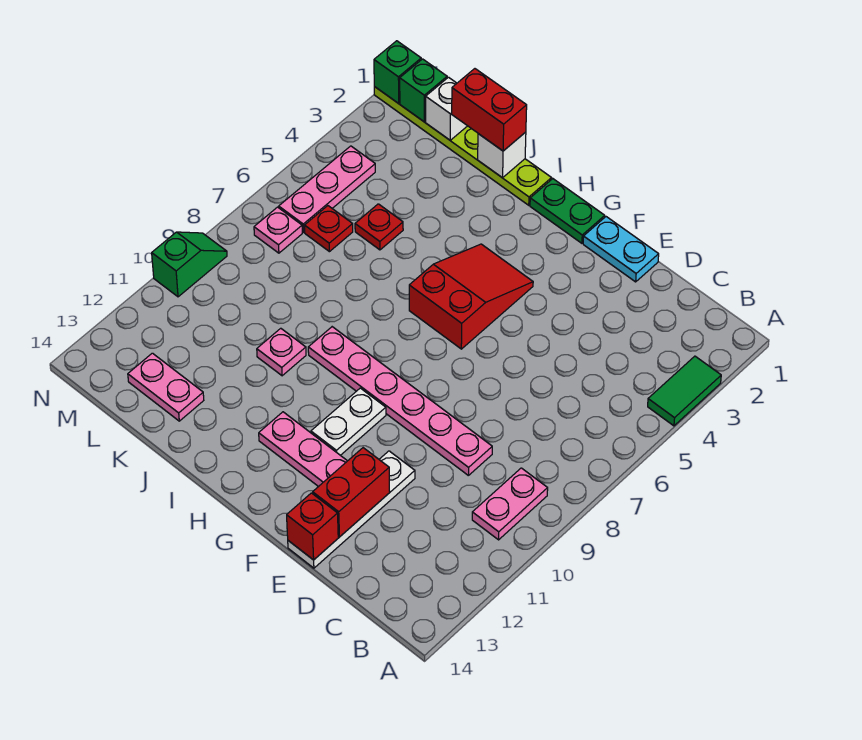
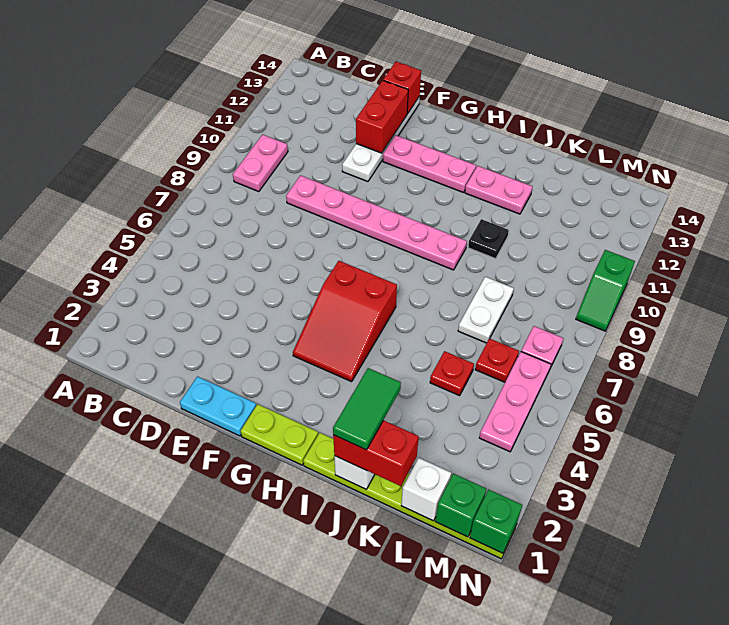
green 1x2 tile [648,356,721,426] -> green 1x2 tile moved to [333,368,401,450]
green 1x2 plate [530,179,605,243] -> lime 1x2 plate [241,404,318,465]
white 1x2 plate [311,388,386,455] -> white 1x2 plate moved to [458,277,514,343]
pink 1x1 plate [257,328,306,376] -> black 1x1 plate [468,219,509,259]
pink 1x2 plate [128,353,204,421] -> pink 1x2 plate moved to [465,166,533,214]

